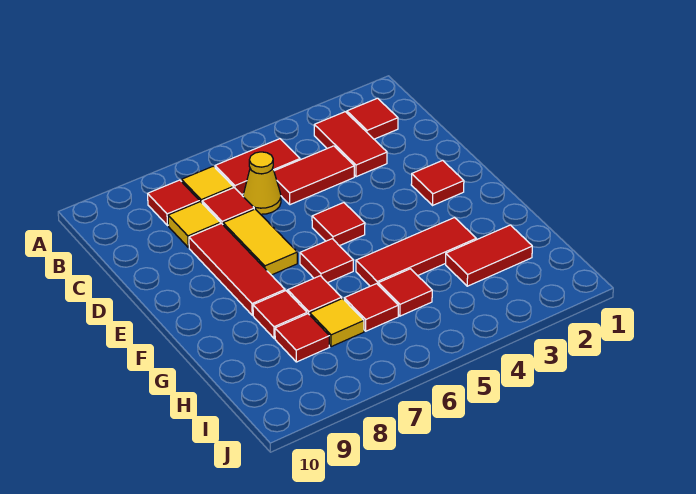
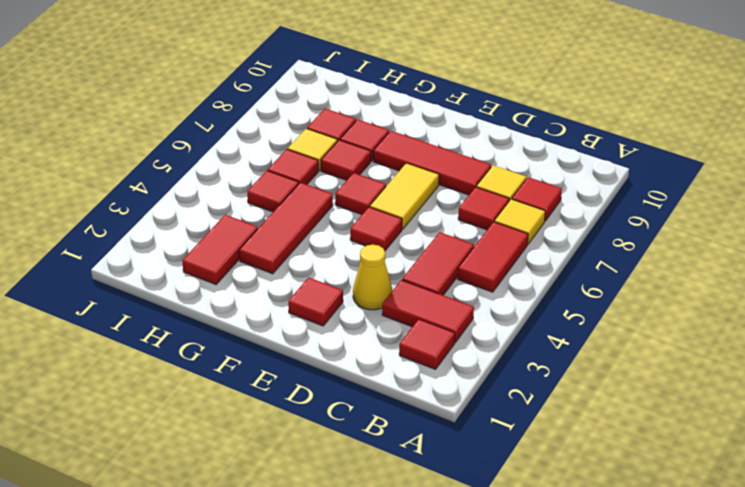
yellow 1x1 cone [243,152,281,214] -> yellow 1x1 cone moved to [353,245,392,310]
yellow 1x2 tile [223,209,297,275] -> yellow 1x2 tile turned to [370,163,439,229]

